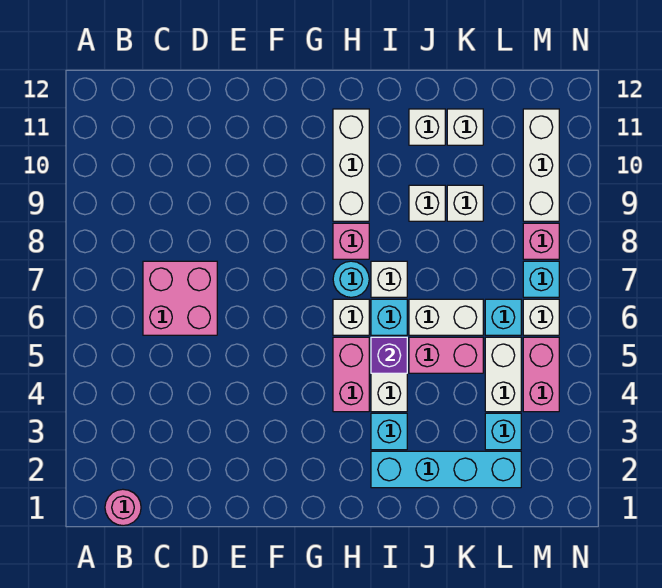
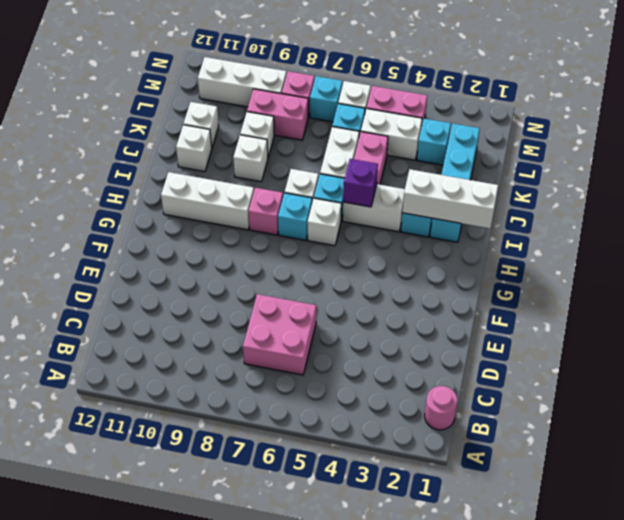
pink 1x2 brick [333,337,369,412] -> pink 1x2 brick moved to [247,89,308,140]
cyan 1x1 round brick [333,261,369,297] -> cyan 1x1 brick [278,193,312,240]
none -> white 1x3 brick [402,169,498,228]

